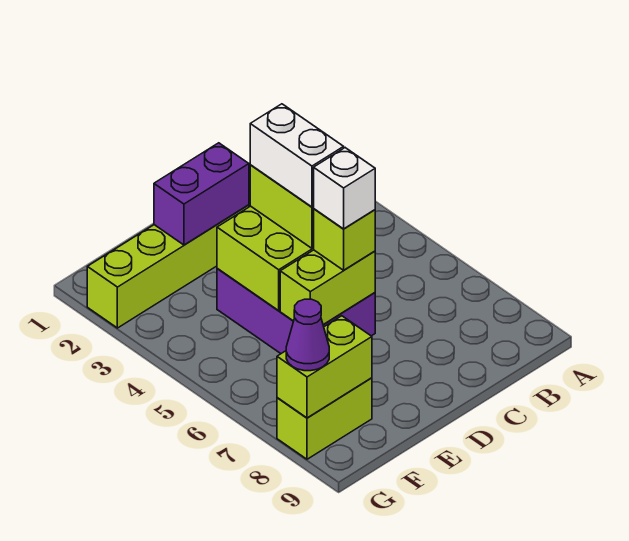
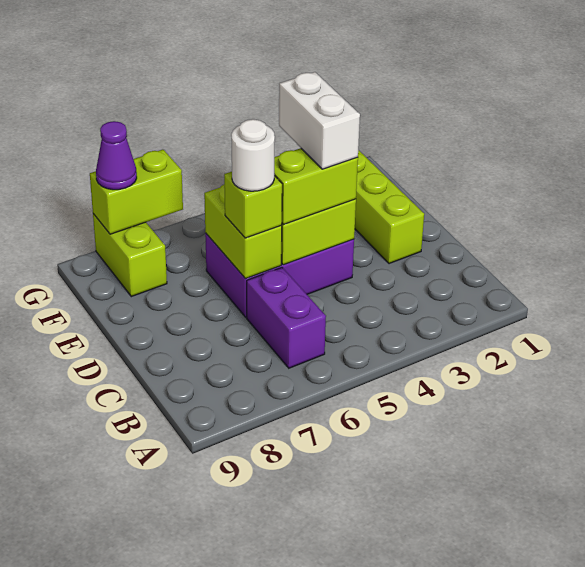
purple 1x2 brick [154,143,249,245] -> purple 1x2 brick moved to [247,267,326,368]
white 1x2 brick [250,104,344,207] -> white 1x2 brick turned to [279,72,360,169]
white 1x1 brick [314,148,375,229] -> white 1x1 round brick [231,119,275,191]
lime 1x2 brick [277,316,372,418] -> lime 1x2 brick turned to [90,150,183,234]

